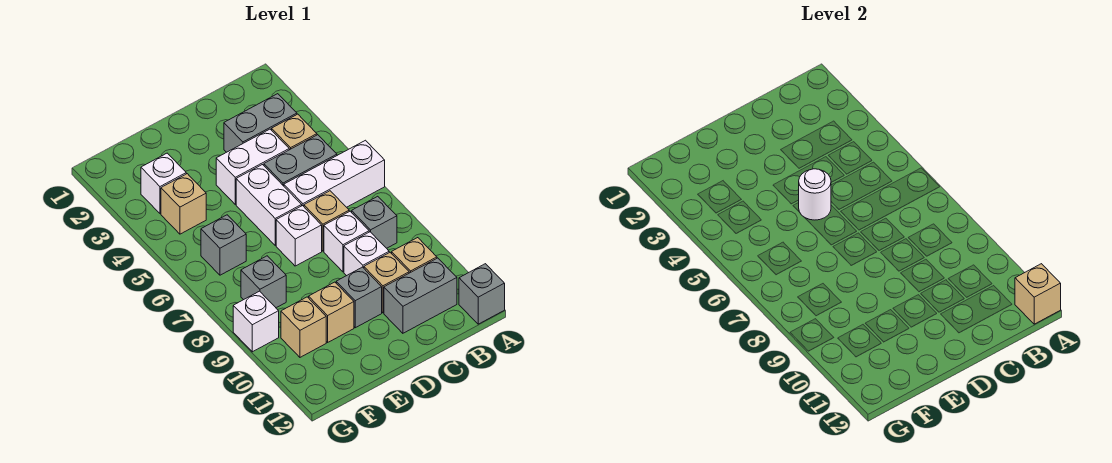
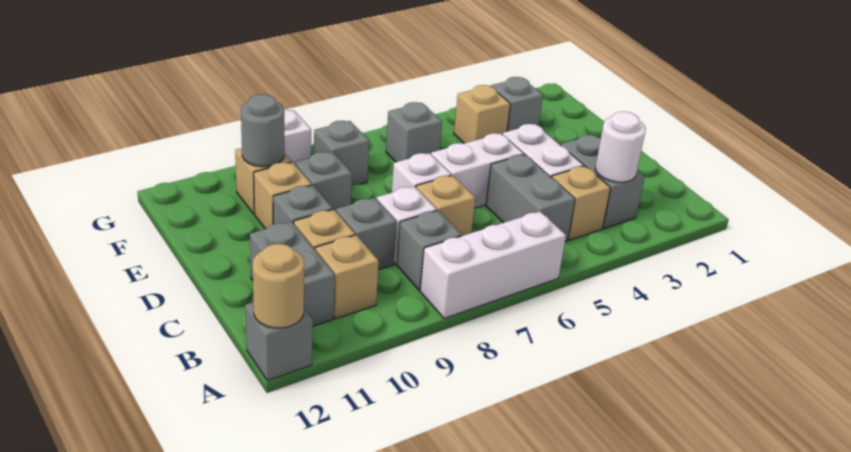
white 1x3 brick [284,140,385,207] -> white 1x3 brick turned to [420,211,566,318]
tan 1x1 brick [1015,264,1061,324] -> tan 1x1 round brick [253,244,304,328]
white 1x1 brick [344,232,389,276] -> grey 1x1 brick [336,198,397,270]
white 1x1 round brick [799,169,831,220] -> white 1x1 round brick moved to [595,112,646,182]
none -> grey 1x1 brick [295,152,352,211]
white 1x1 brick [141,153,186,214] -> grey 1x1 brick [491,77,543,131]
none -> grey 1x1 round brick [241,94,284,167]

